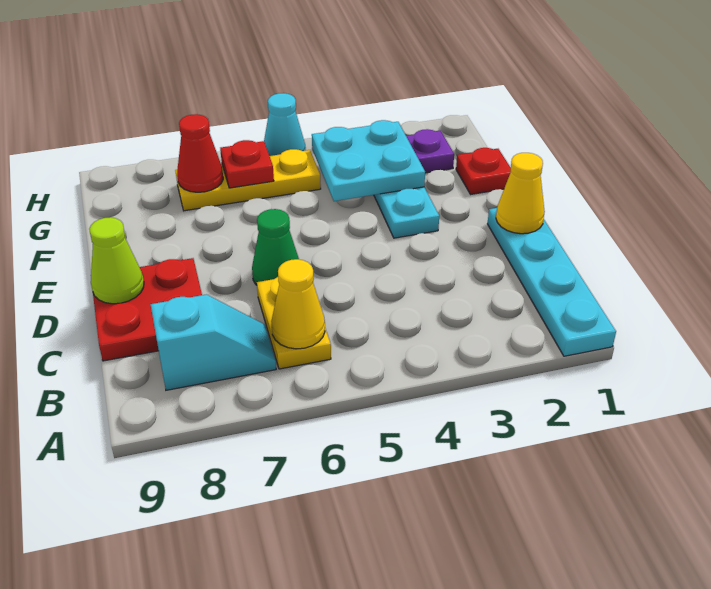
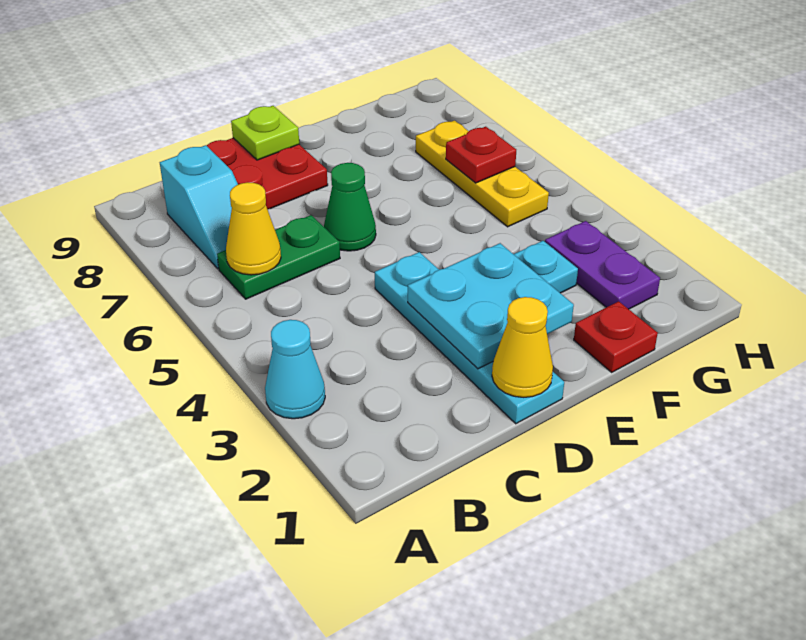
cyan 1x4 plate [488,208,616,356] -> cyan 1x4 plate turned to [375,252,564,424]
yellow 1x2 plate [257,277,331,369] -> green 1x2 plate [217,215,340,299]
lime 1x1 cone [89,217,144,304] -> lime 1x1 plate [231,106,299,160]
cyan 2x2 plate [312,120,425,201] -> cyan 2x2 plate moved to [408,243,574,369]
red 1x1 cone [177,114,223,192] -> none
cyan 1x1 cone [264,93,306,156] -> cyan 1x1 cone moved to [265,320,325,419]

